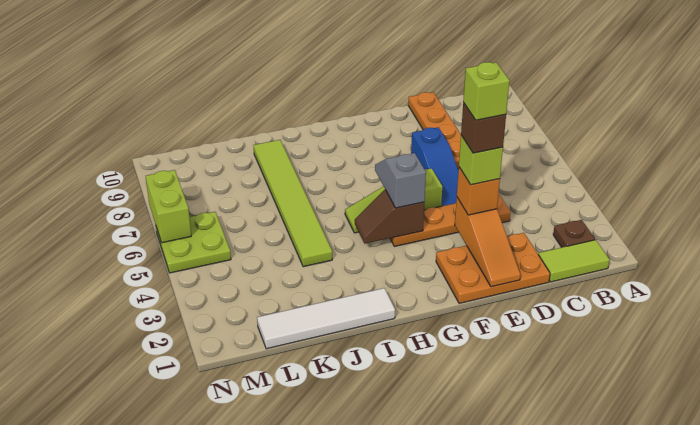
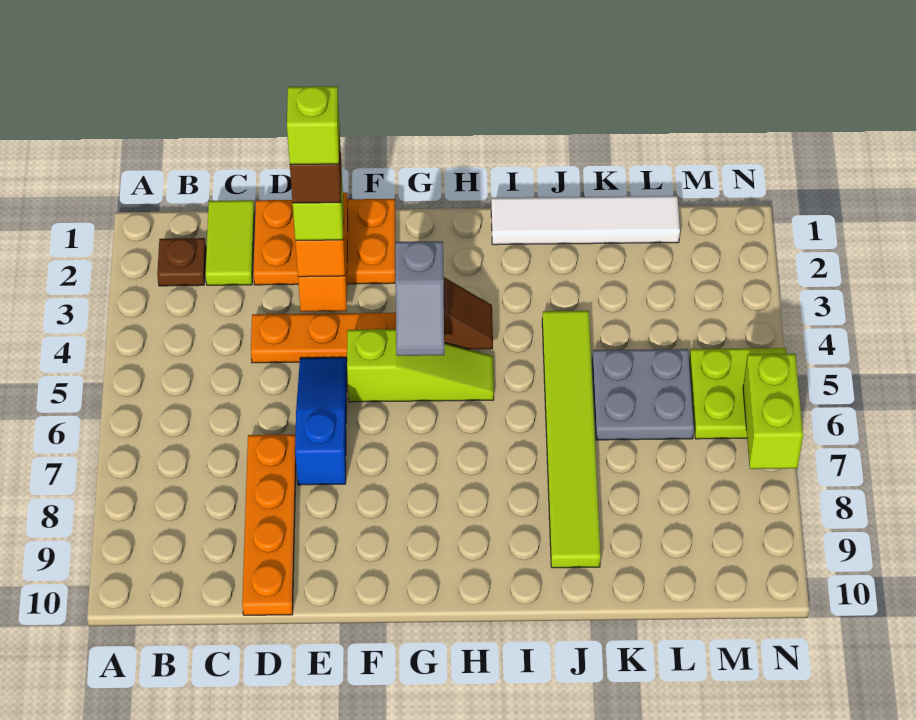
lime 1x2 tile [538,240,610,282] -> lime 1x2 tile turned to [205,200,255,285]
none -> grey 2x2 plate [592,349,694,440]

